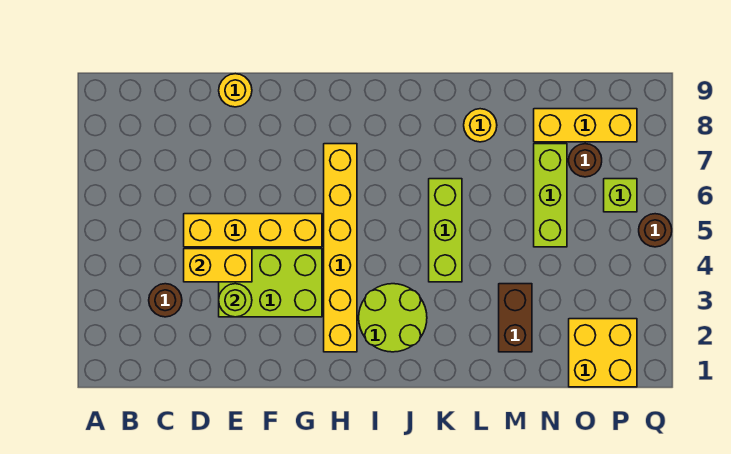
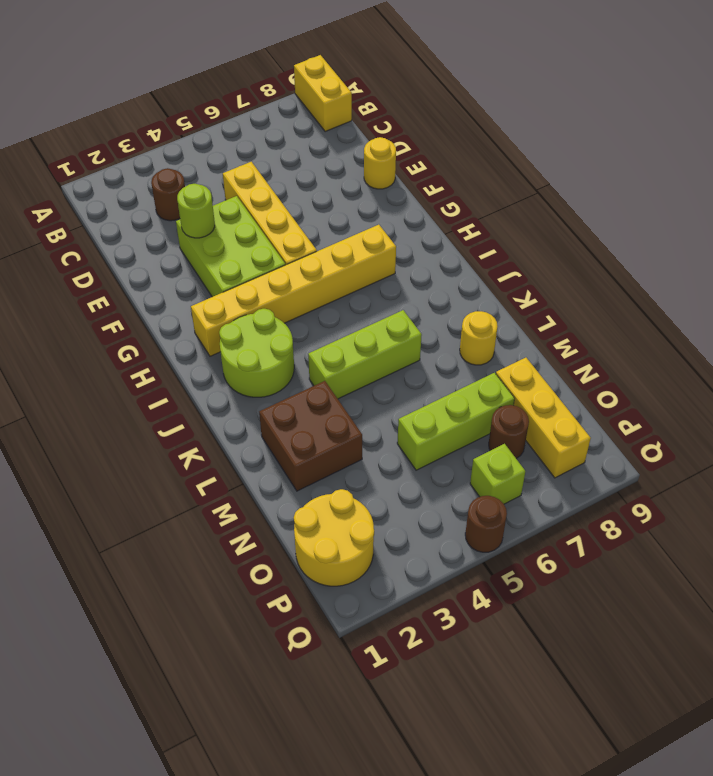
yellow 1x2 brick [184,249,252,282] -> yellow 1x2 brick moved to [294,55,352,132]
brown 1x2 brick [499,284,532,352] -> brown 2x2 brick [259,381,362,491]
yellow 2x2 brick [569,319,637,387] -> yellow 2x2 round brick [294,489,374,586]

